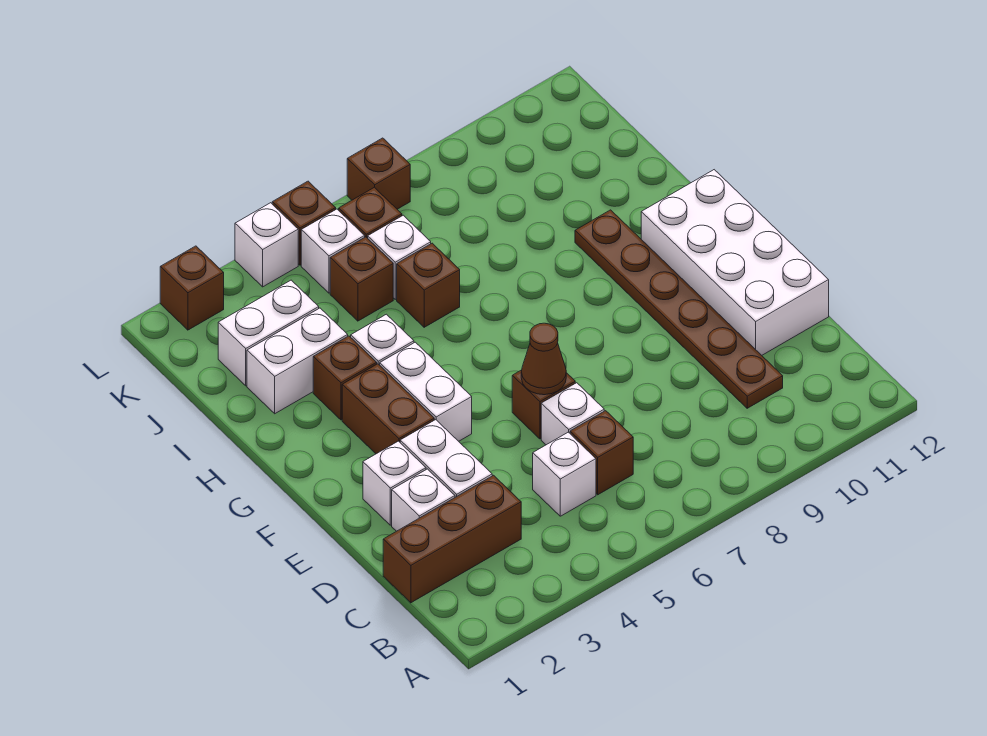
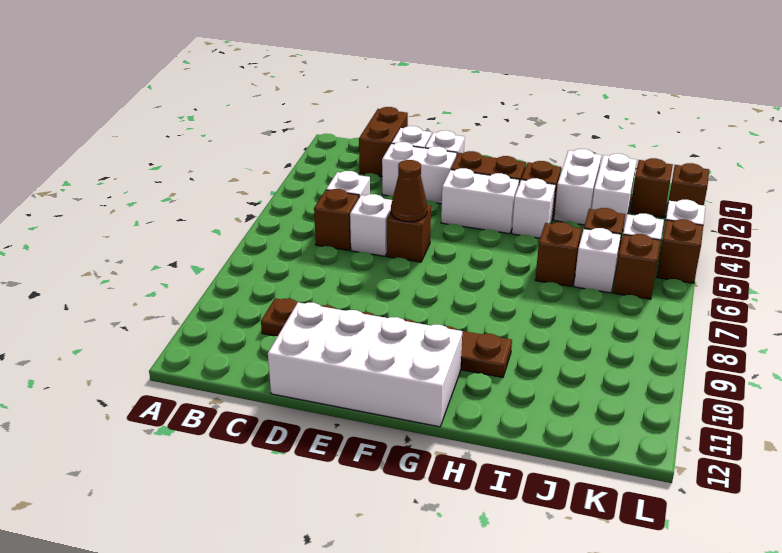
brown 1x3 brick [383,475,521,603] -> brown 1x2 brick [359,107,408,177]
brown 1x1 brick [347,138,410,209] -> brown 1x1 brick moved to [630,158,673,217]

